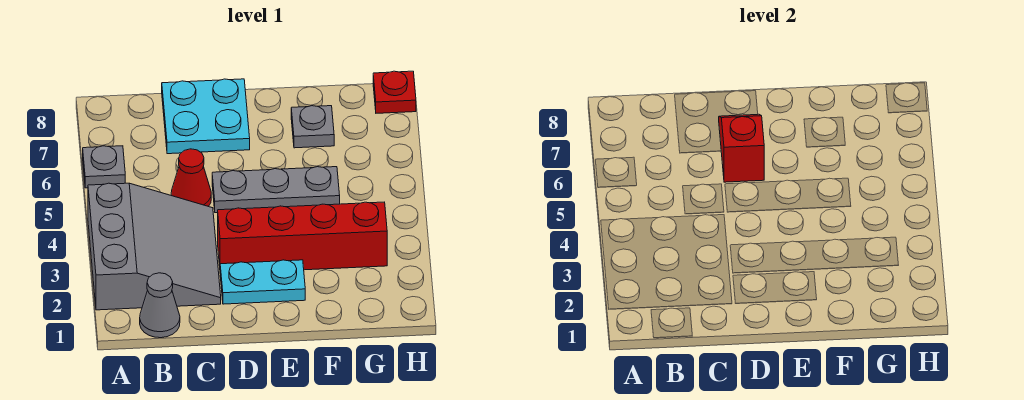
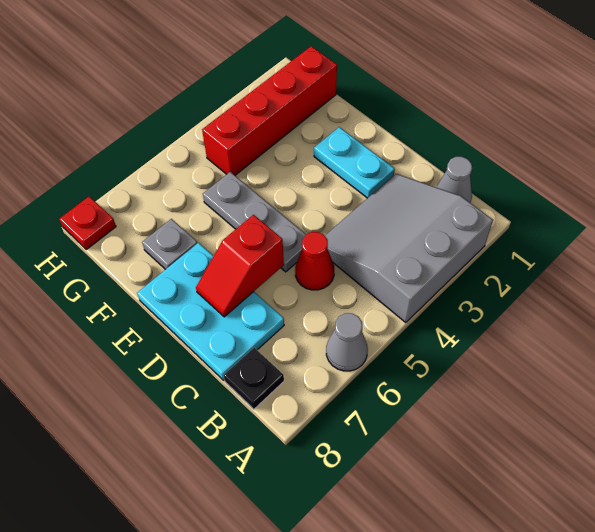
grey 1x1 plate [83,146,125,188] -> grey 1x1 cone [326,313,368,371]
none -> black 1x1 plate [224,348,284,409]
cyan 2x2 plate [162,79,250,154] -> cyan 2x3 plate [137,243,284,380]
red 1x4 brick [218,202,387,270] -> red 1x4 brick turned to [202,46,337,175]

